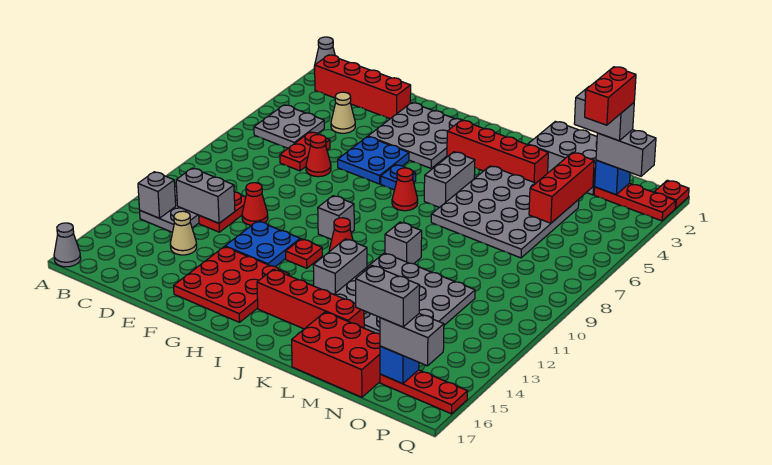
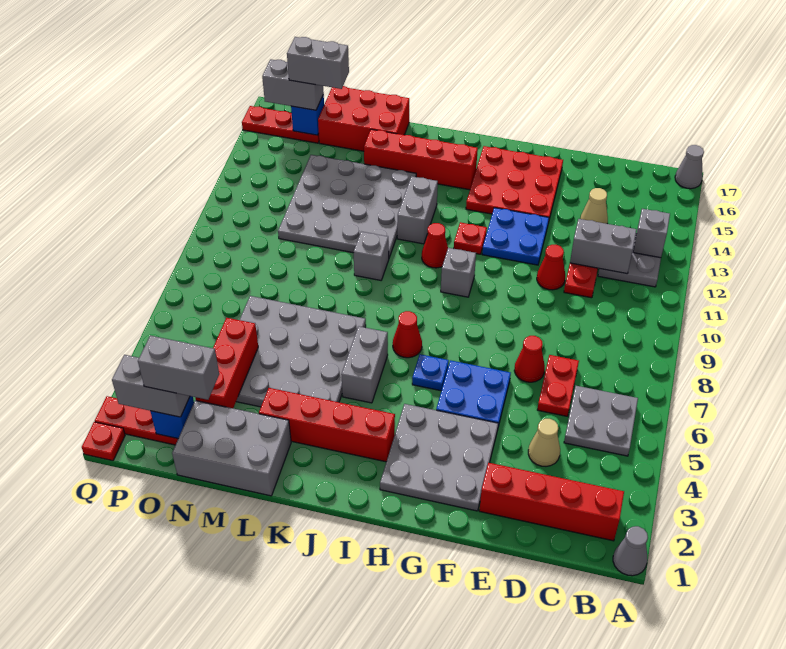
red 1x2 brick [585,67,636,125] -> none

